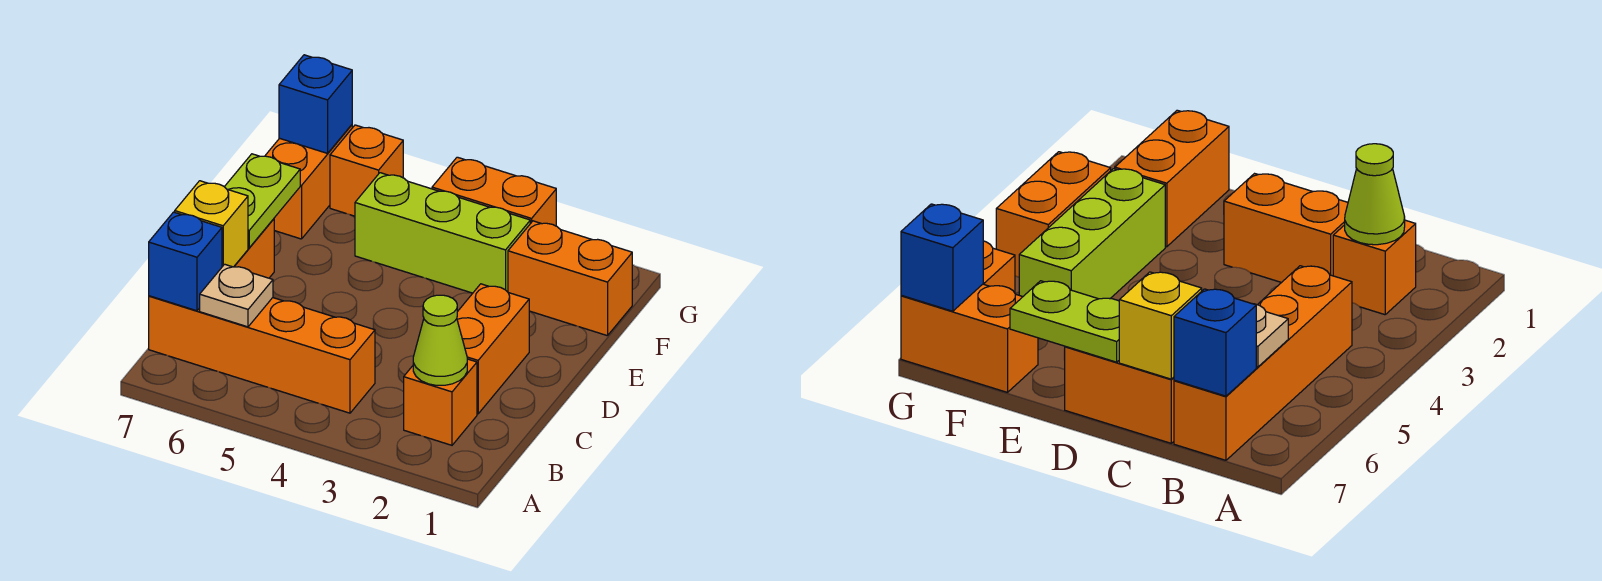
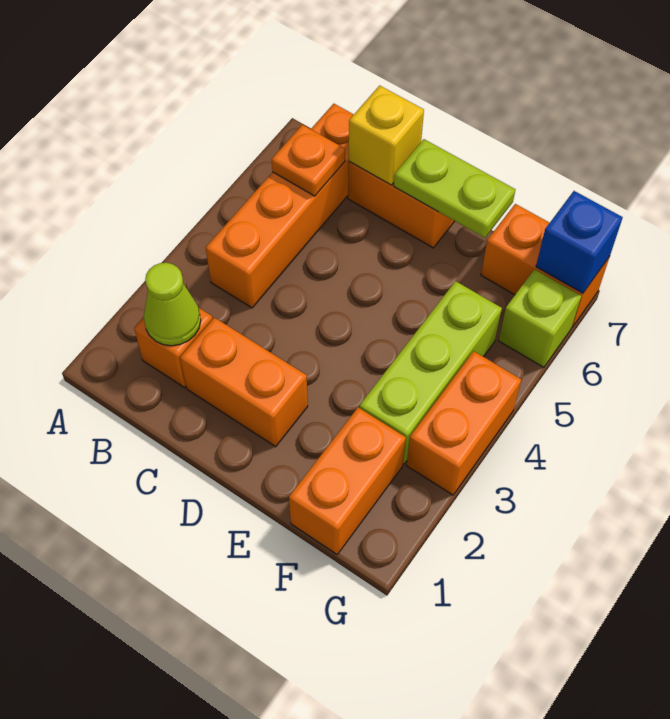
tan 1x1 plate [200,264,273,327] -> orange 1x1 plate [272,125,345,196]
blue 1x1 brick [149,212,222,311] -> none
orange 1x1 brick [330,125,403,216] -> lime 1x1 brick [499,269,581,367]

